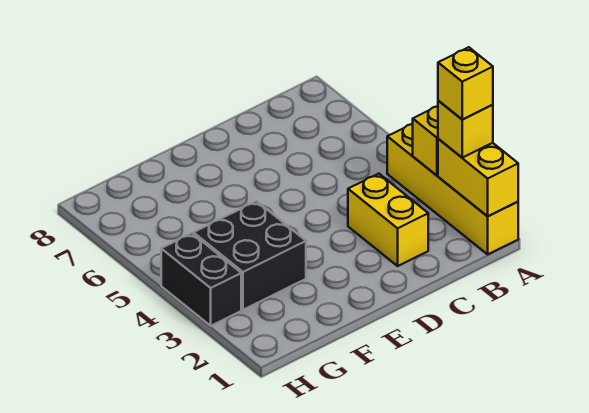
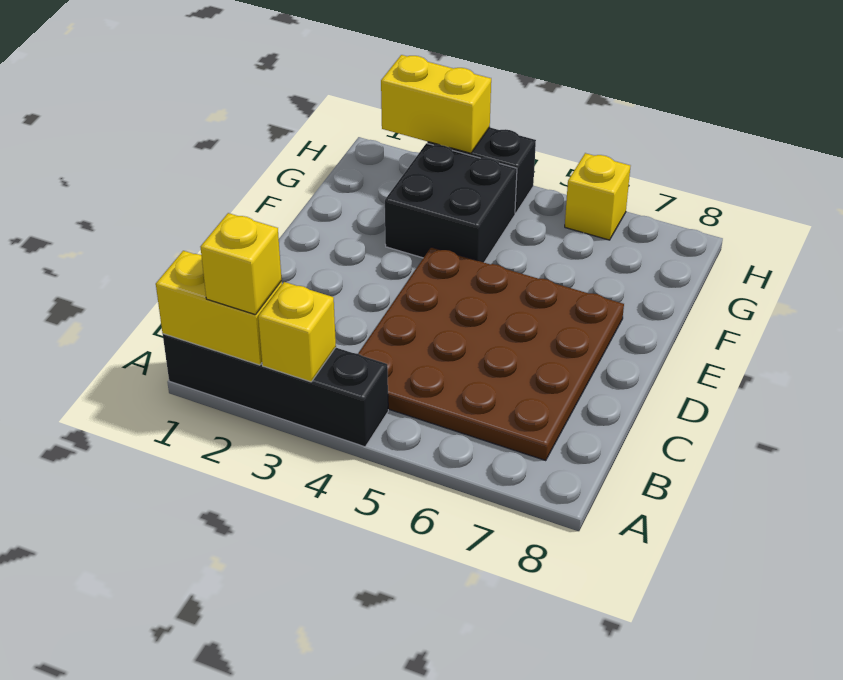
yellow 1x4 brick [387,124,518,254] -> black 1x4 brick [163,334,388,447]
yellow 1x1 brick [438,47,493,119] -> yellow 1x1 brick moved to [565,153,630,240]
none -> brown 4x4 plate [358,247,624,460]
yellow 1x2 brick [348,174,428,266] -> yellow 1x2 brick moved to [381,55,491,153]

